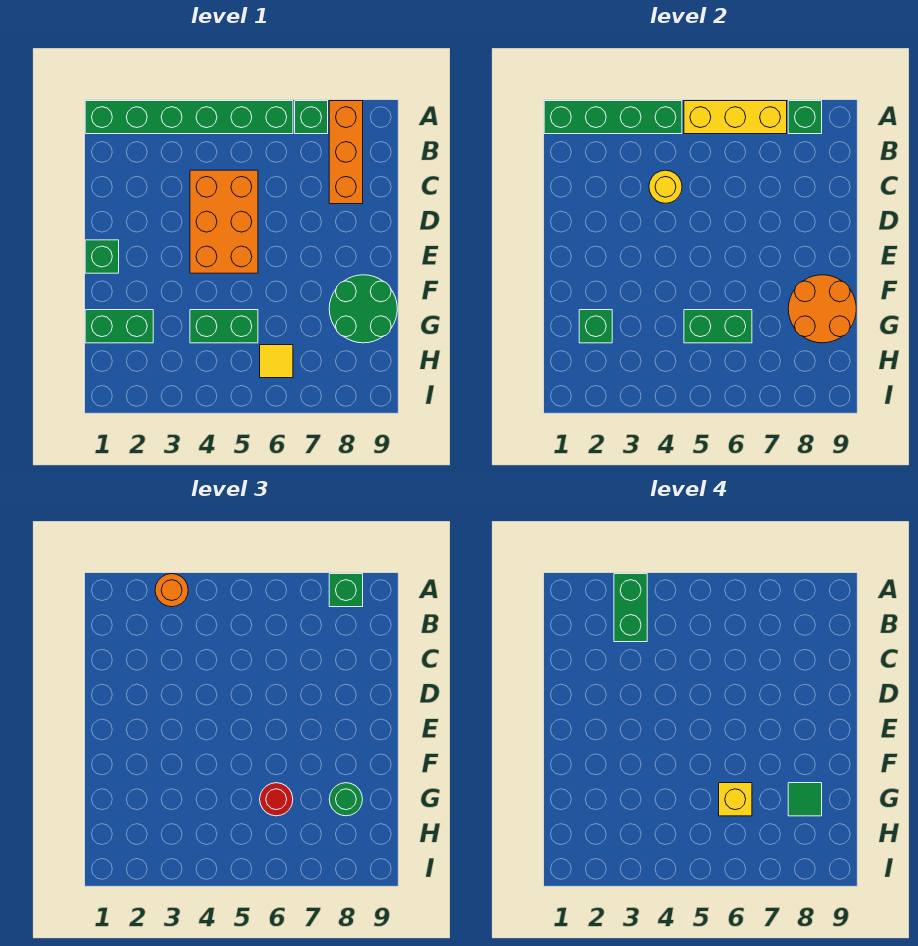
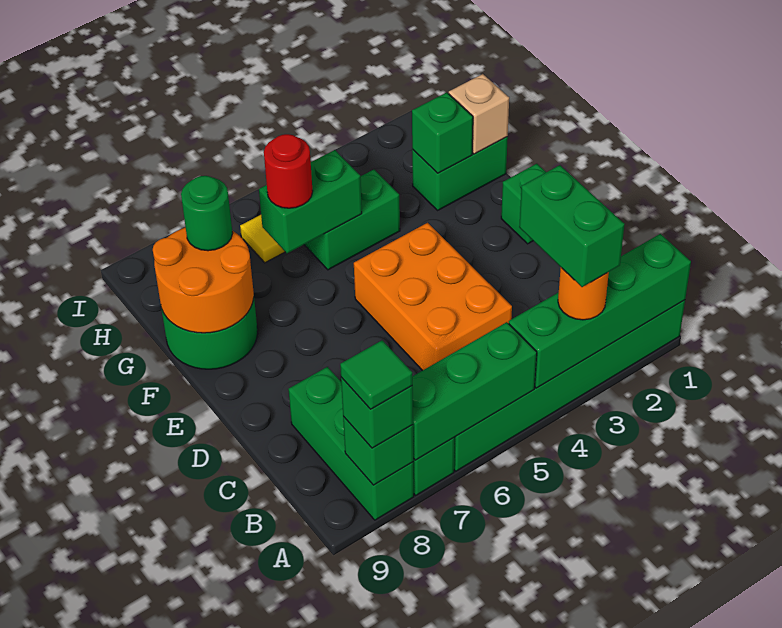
yellow 1x3 brick [684,101,787,134] -> green 1x3 brick [412,322,537,460]
orange 1x3 brick [329,101,363,204] -> green 1x3 brick [288,367,414,520]
yellow 1x1 round brick [649,170,682,203] -> none
none -> tan 1x1 brick [449,74,509,154]
yellow 1x1 brick [719,783,752,816] -> none
green 1x1 tile [788,783,822,816] -> green 1x1 tile moved to [340,340,412,409]

